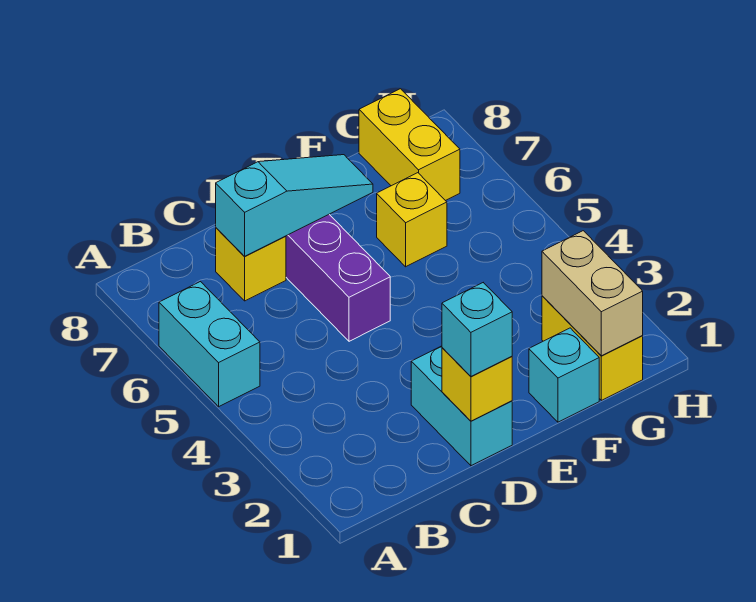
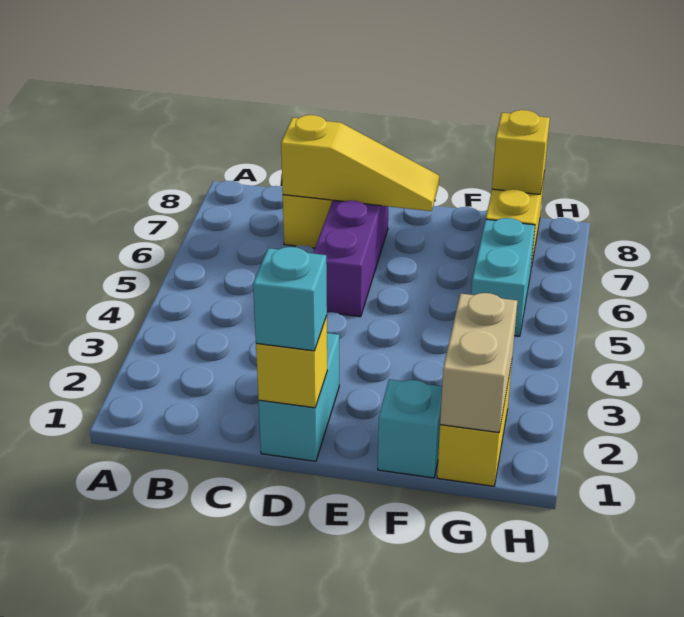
cyan 1x2 brick [159,282,260,407] -> cyan 1x2 brick moved to [471,218,535,336]
cyan 1x3 slope [216,155,373,256] -> yellow 1x3 slope [281,115,439,211]
yellow 1x1 brick [377,173,447,267] -> yellow 1x1 brick moved to [492,110,550,194]

